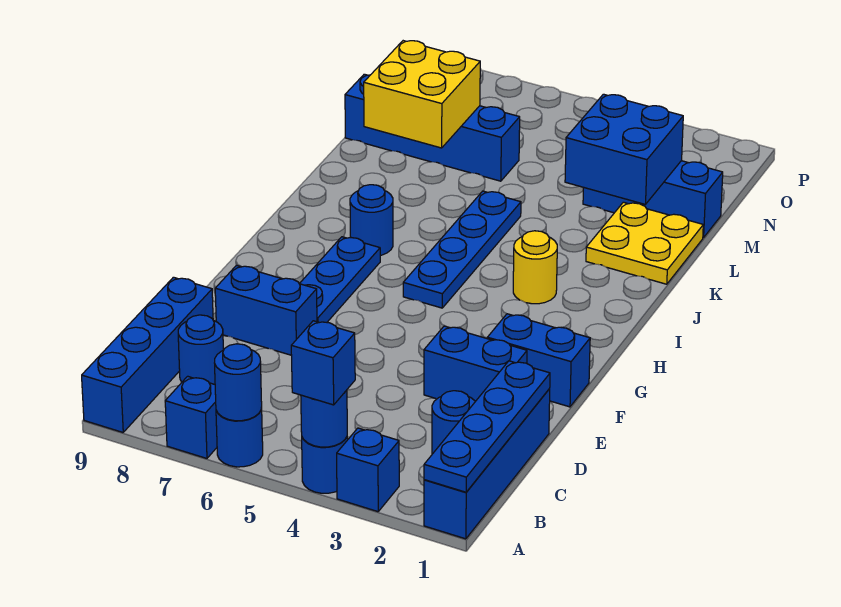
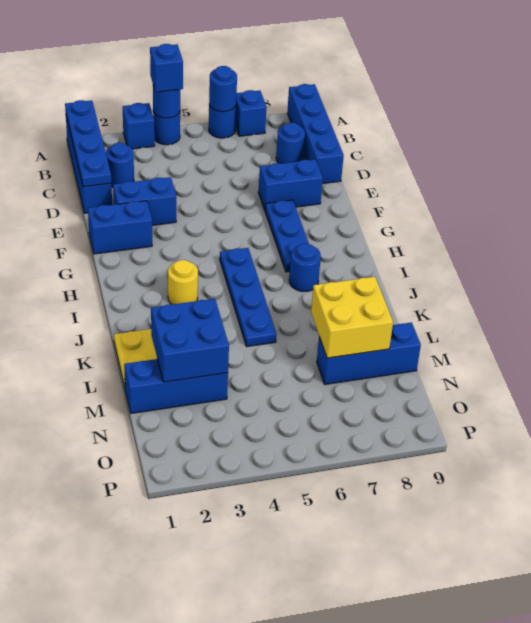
blue 1x4 brick [345,74,520,181] -> blue 1x3 brick [317,322,421,384]

